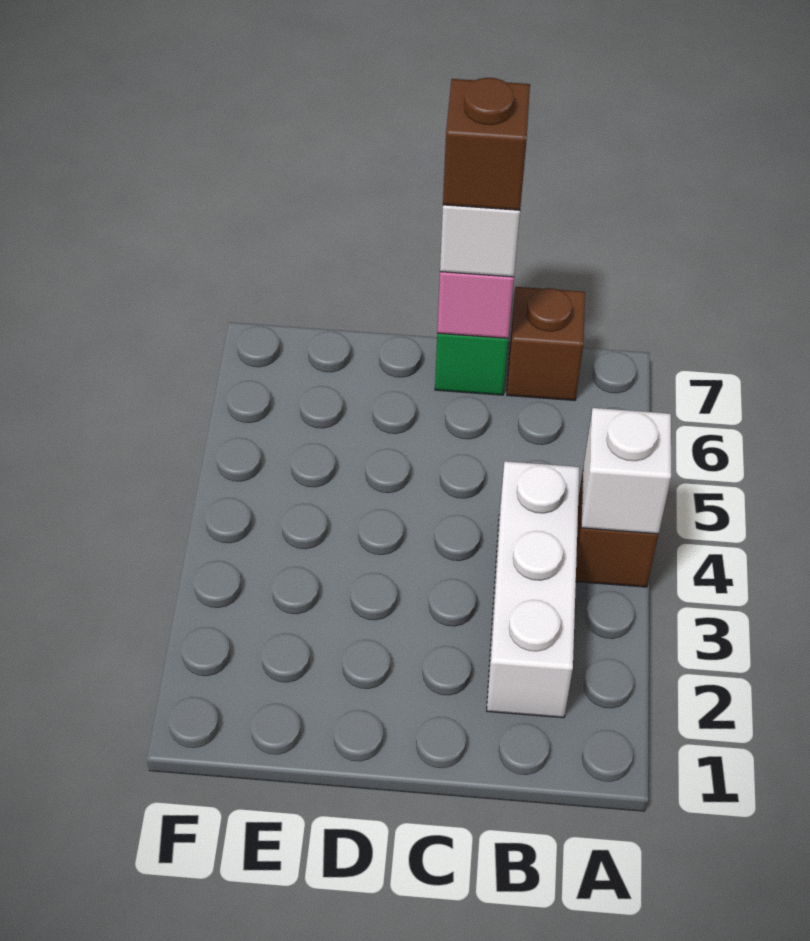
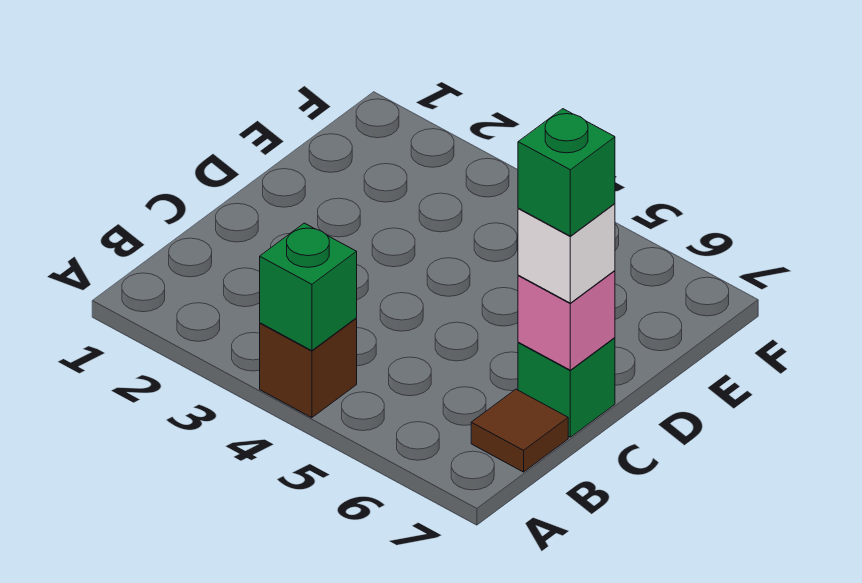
white 1x1 brick [581,408,671,534] -> green 1x1 brick [260,223,357,351]
white 1x3 brick [487,461,579,718] -> none
brown 1x1 brick [507,287,585,400] -> brown 1x1 tile [471,389,568,472]
brown 1x1 brick [443,78,530,210] -> green 1x1 brick [518,109,615,236]

